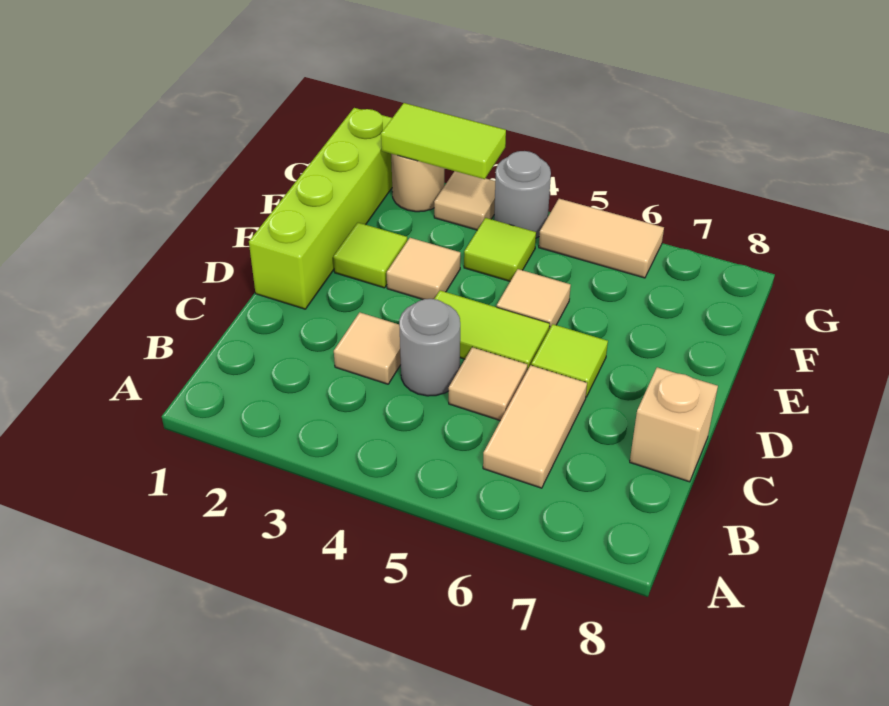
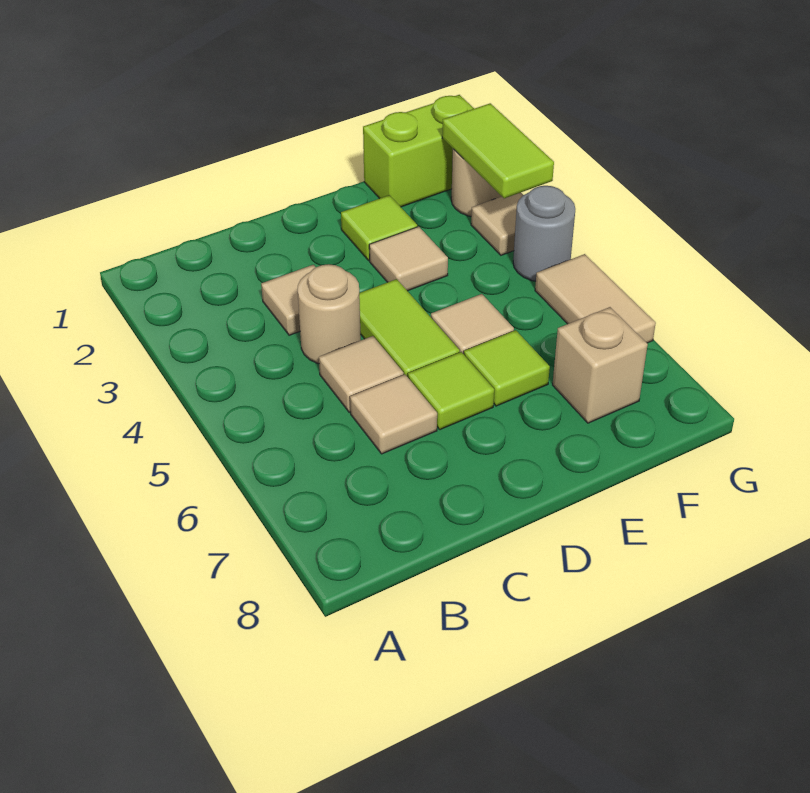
tan 1x2 tile [483,365,587,488] -> tan 1x1 tile [350,374,437,454]
grey 1x1 round brick [399,299,460,396] -> tan 1x1 round brick [298,264,361,364]
tan 1x1 brick [630,367,718,482] -> tan 1x1 brick moved to [553,307,648,423]
lime 1x4 brick [249,108,392,309] -> lime 1x2 brick [363,95,474,207]
lime 1x1 tile [464,218,536,281] -> lime 1x1 tile moved to [464,330,550,406]

